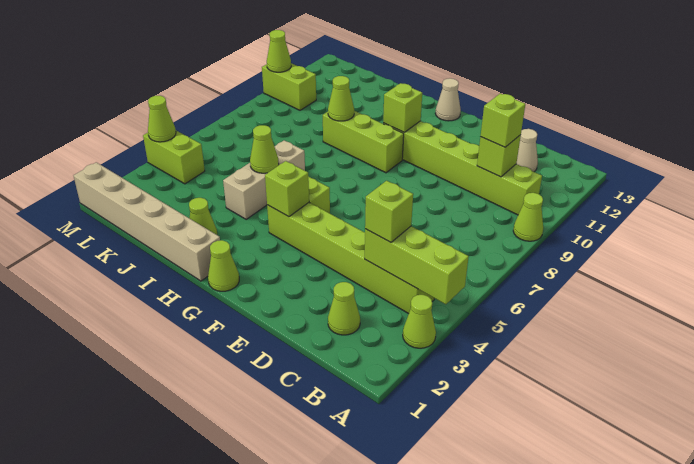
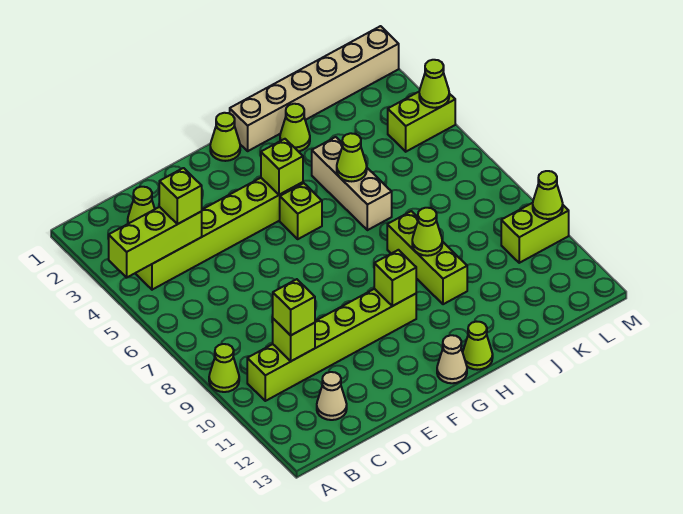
lime 1x1 cone [403,295,436,348] -> lime 1x1 cone moved to [463,322,493,370]
lime 1x3 brick [323,111,404,173] -> lime 1x3 brick turned to [387,211,467,304]

